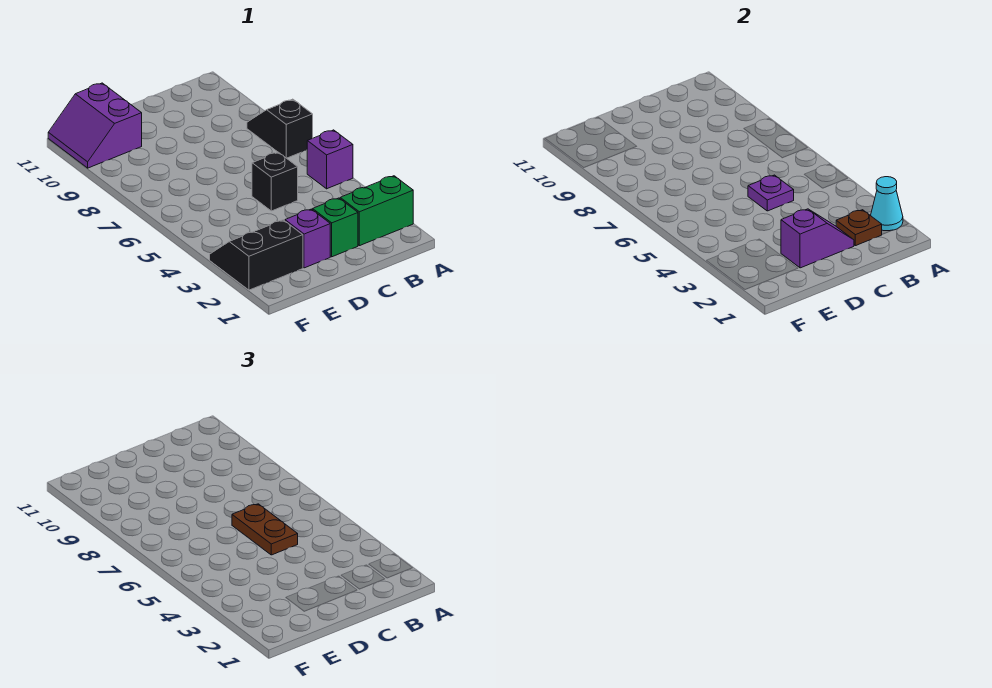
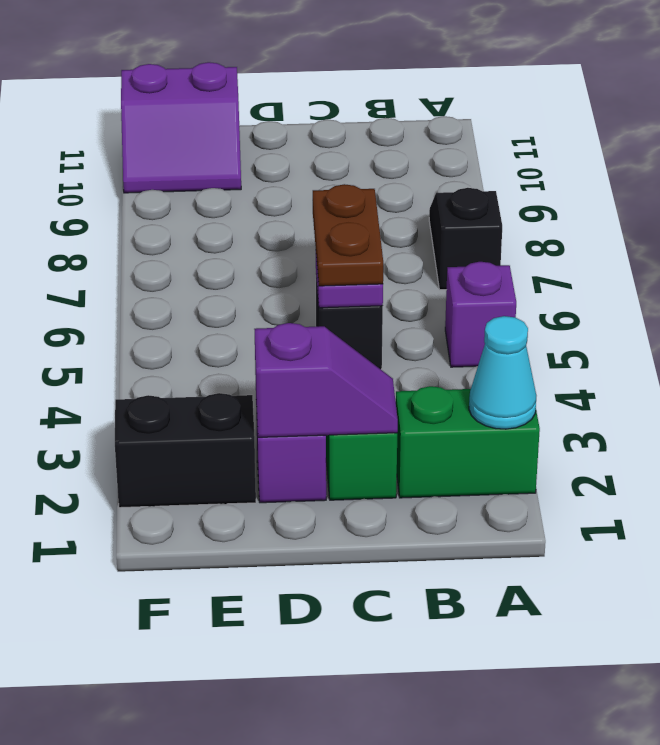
brown 1x1 plate [836,210,882,246] -> none
purple 2x2 slope [48,83,142,168] -> purple 2x2 slope turned to [121,62,241,193]

